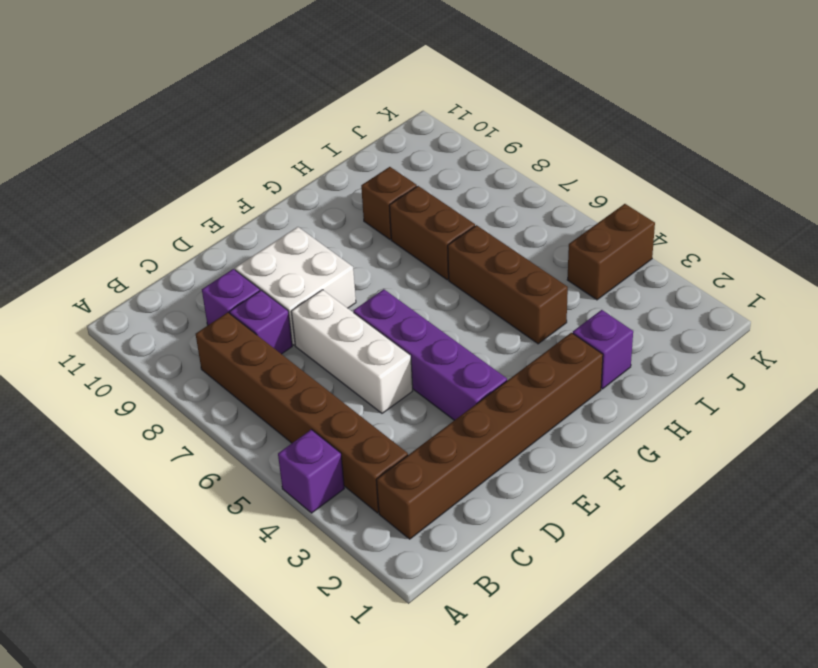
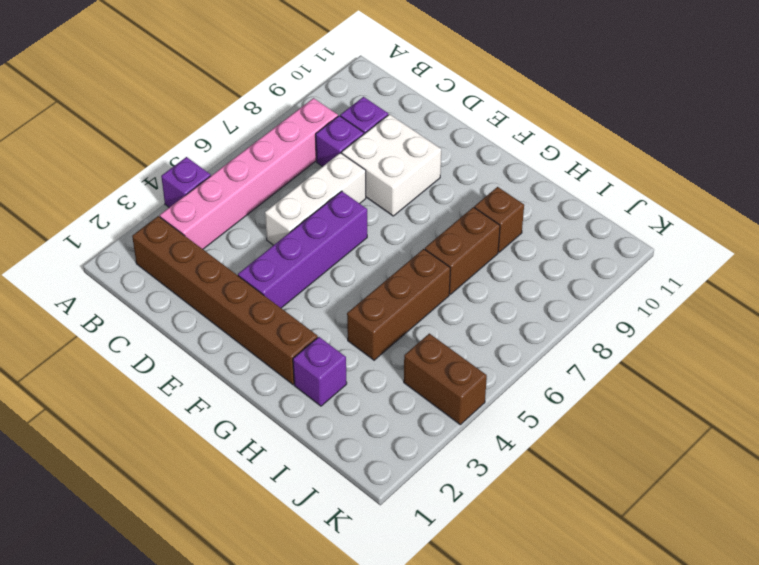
brown 1x6 brick [196,312,408,513] -> pink 1x6 brick [160,98,338,249]

